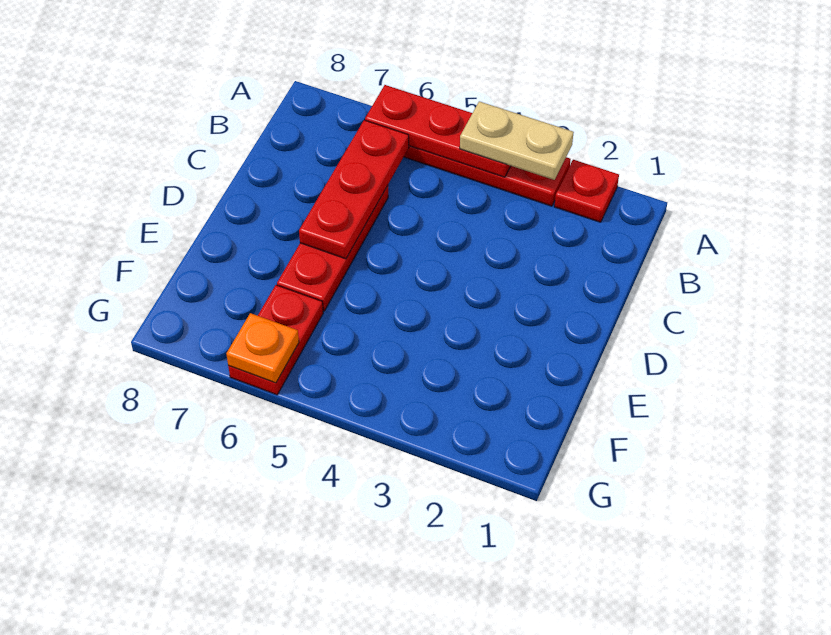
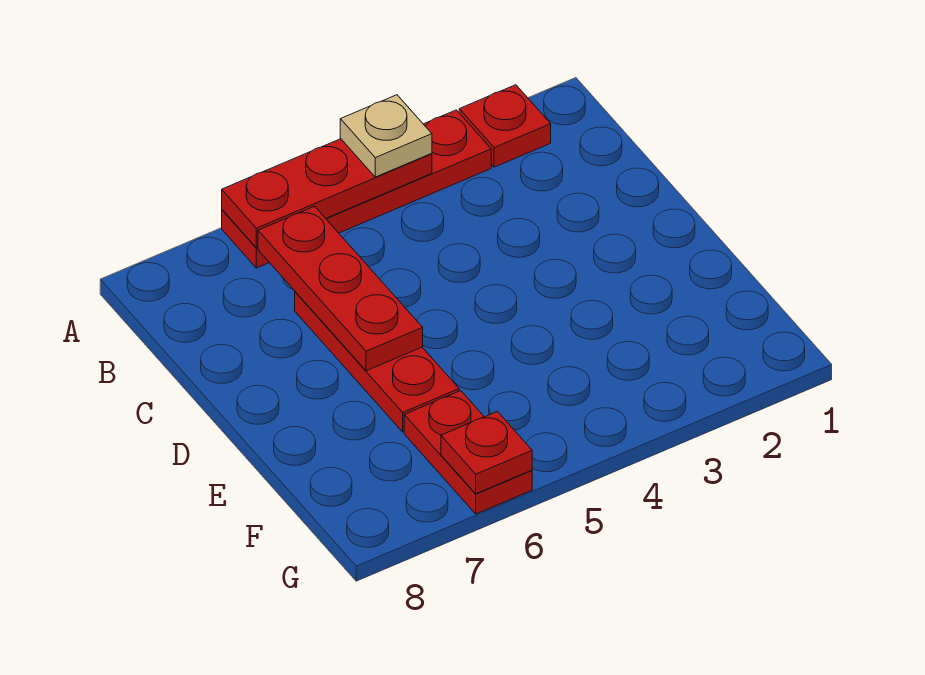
tan 1x2 plate [460,101,574,180] -> tan 1x1 plate [340,95,432,177]
orange 1x1 plate [226,313,299,383] -> red 1x1 plate [441,411,532,494]

